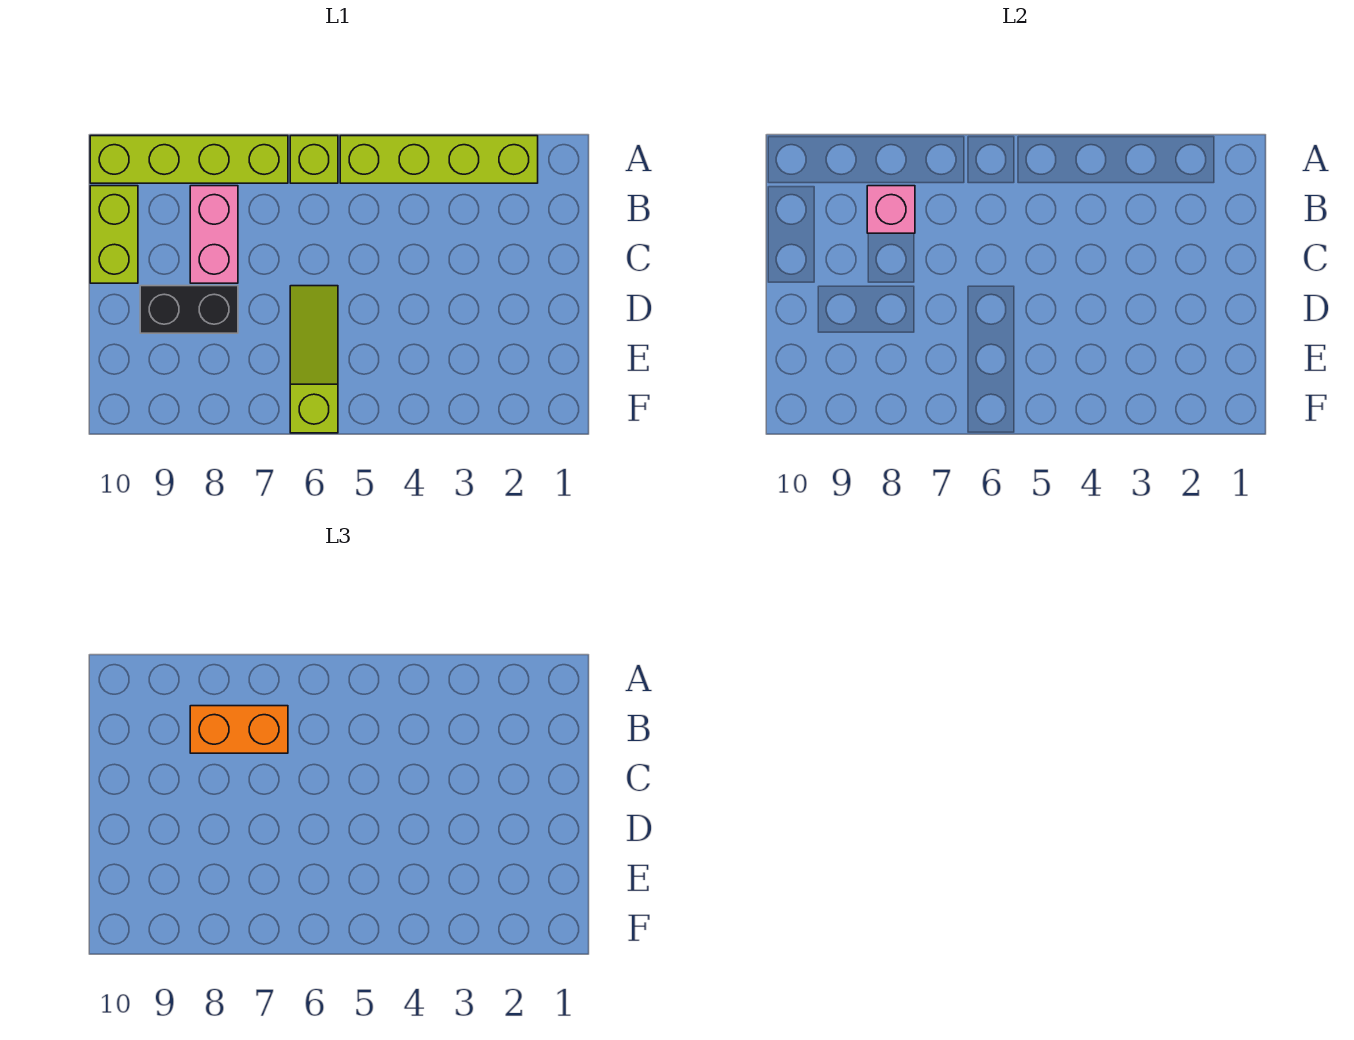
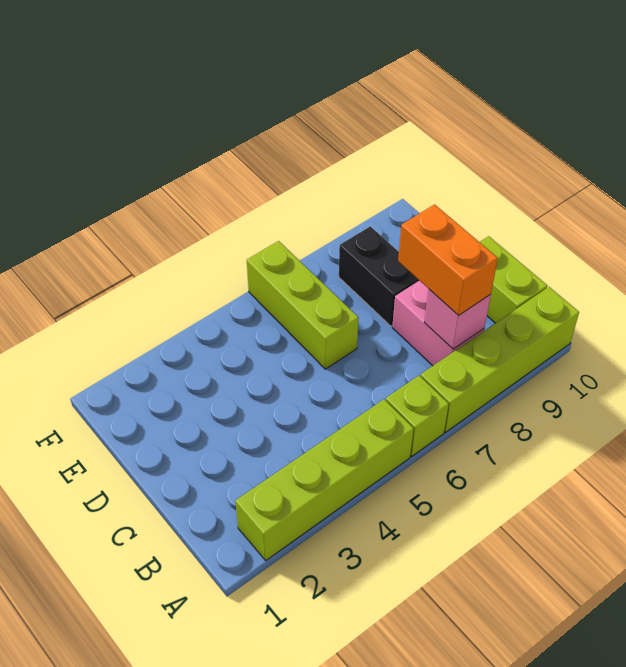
orange 1x2 brick [190,706,288,753] -> orange 1x2 brick turned to [398,204,498,316]
lime 1x3 slope [290,286,338,433] -> lime 1x3 brick [247,241,359,369]
black 1x2 brick [140,286,238,333] -> black 1x2 brick turned to [339,226,419,326]

